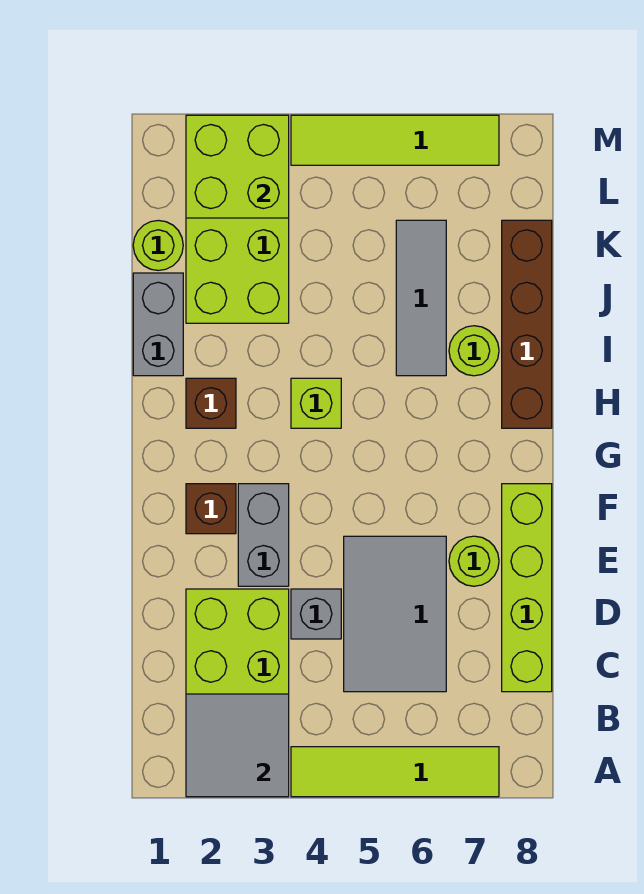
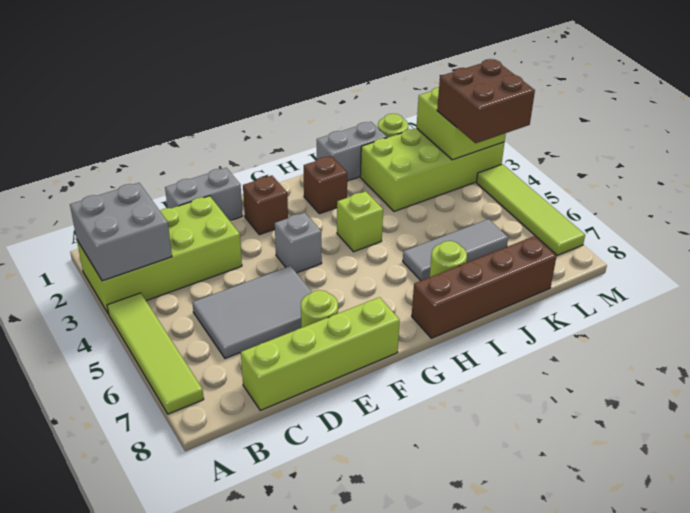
grey 2x2 tile [186,694,289,797] -> grey 2x2 brick [70,183,172,281]
grey 1x1 brick [291,589,341,639] -> grey 1x1 brick moved to [275,213,322,273]
grey 1x2 brick [238,484,289,586] -> grey 1x2 brick moved to [165,168,243,221]
none -> brown 2x2 brick [437,59,535,143]

